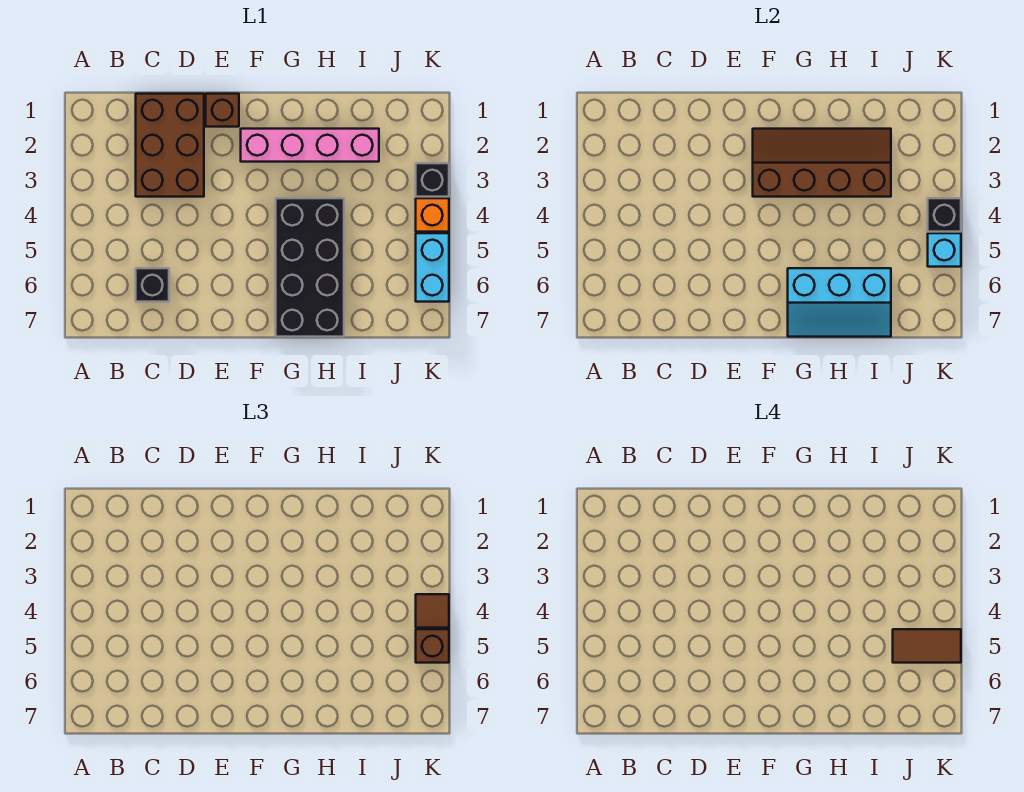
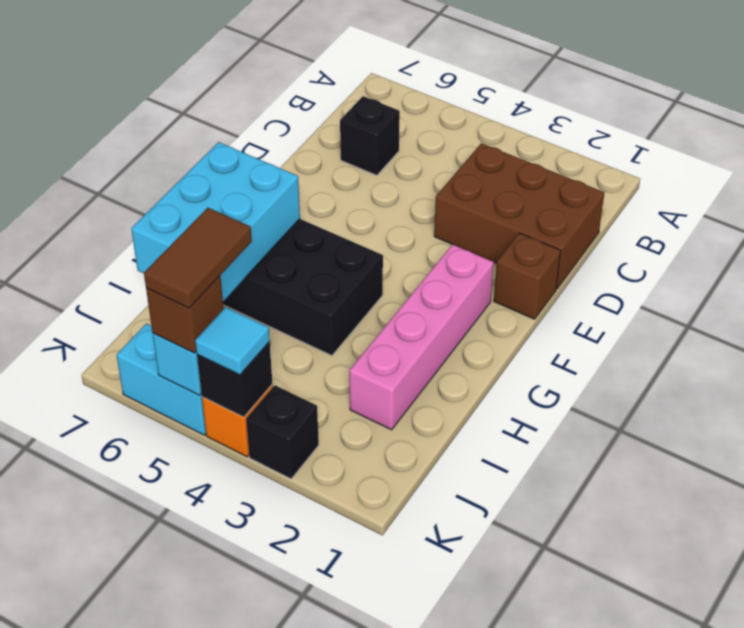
brown 2x4 slope [753,129,891,197] -> none
cyan 2x3 slope [788,268,891,337] -> cyan 2x3 brick [131,142,300,301]
brown 1x1 tile [416,594,449,628] -> cyan 1x1 tile [195,307,270,375]

